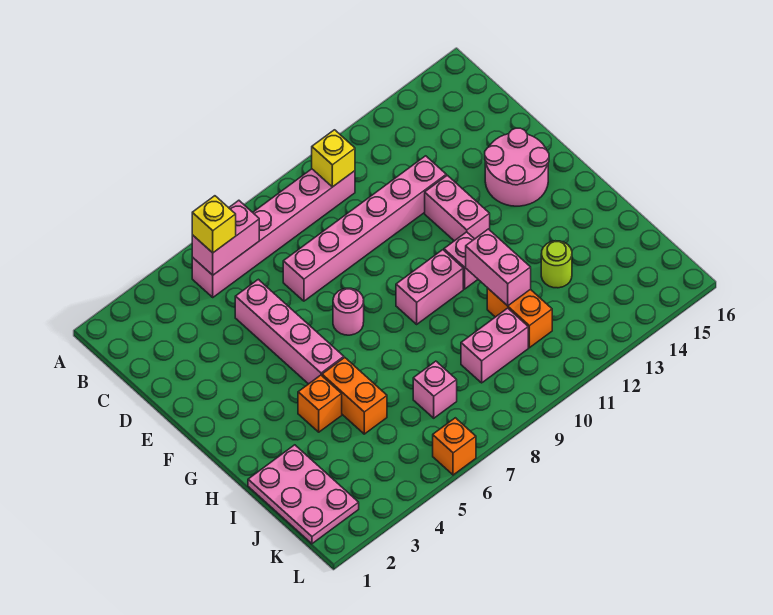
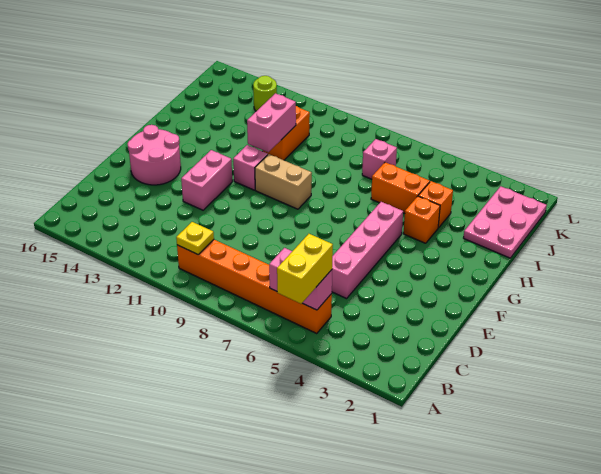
pink 1x6 brick [192,169,355,297] -> orange 1x6 brick [177,240,332,333]
yellow 1x1 brick [192,196,236,253] -> yellow 1x2 brick [277,234,333,304]
yellow 1x1 brick [312,130,355,187] -> yellow 1x1 plate [176,222,214,254]
pink 1x6 brick [283,156,446,301] -> none
pink 1x1 round brick [333,288,364,335] -> none
pink 1x2 brick [396,250,463,324] -> tan 1x2 brick [255,154,312,209]
orange 1x2 brick [322,358,387,434] -> orange 1x2 brick turned to [371,162,430,213]
lime 1x1 round brick [541,241,572,288] -> lime 1x1 round brick moved to [253,76,277,111]
pink 1x2 brick [461,308,528,383] -> none
orange 1x1 brick [433,418,476,475] -> orange 1x1 brick moved to [419,181,453,228]

